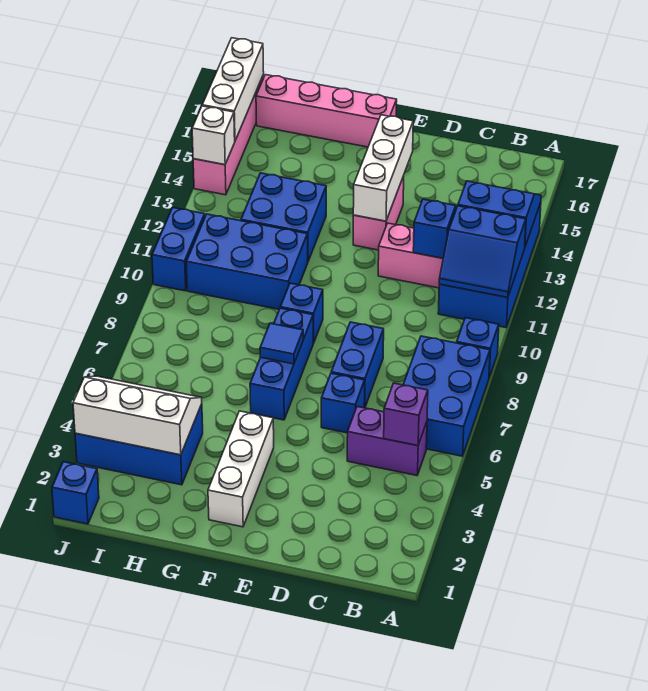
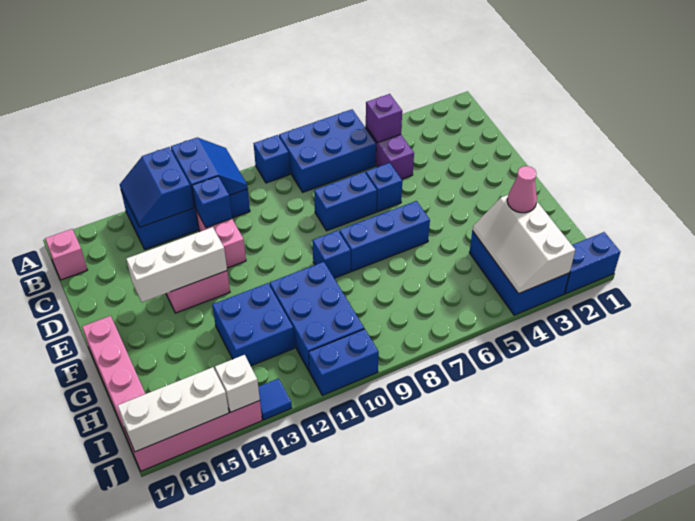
none -> pink 1x1 brick [45,229,87,280]
white 1x3 brick [208,411,274,527] -> none
blue 1x1 tile [260,323,303,364] -> blue 1x1 tile moved to [258,378,292,420]
none -> pink 1x1 cone [507,166,537,213]
blue 1x1 brick [52,462,99,524] -> blue 1x2 brick [565,232,620,294]

